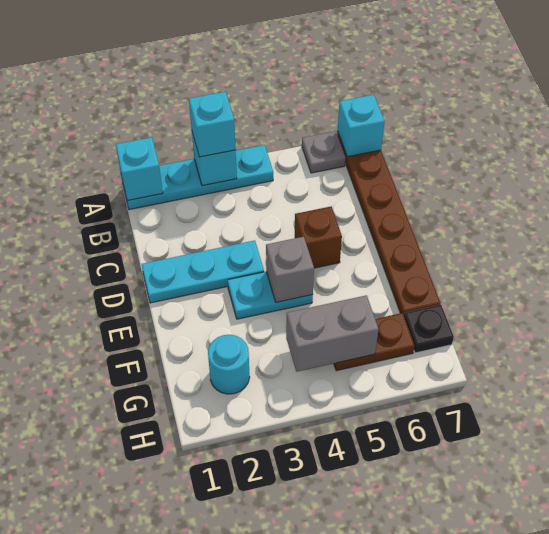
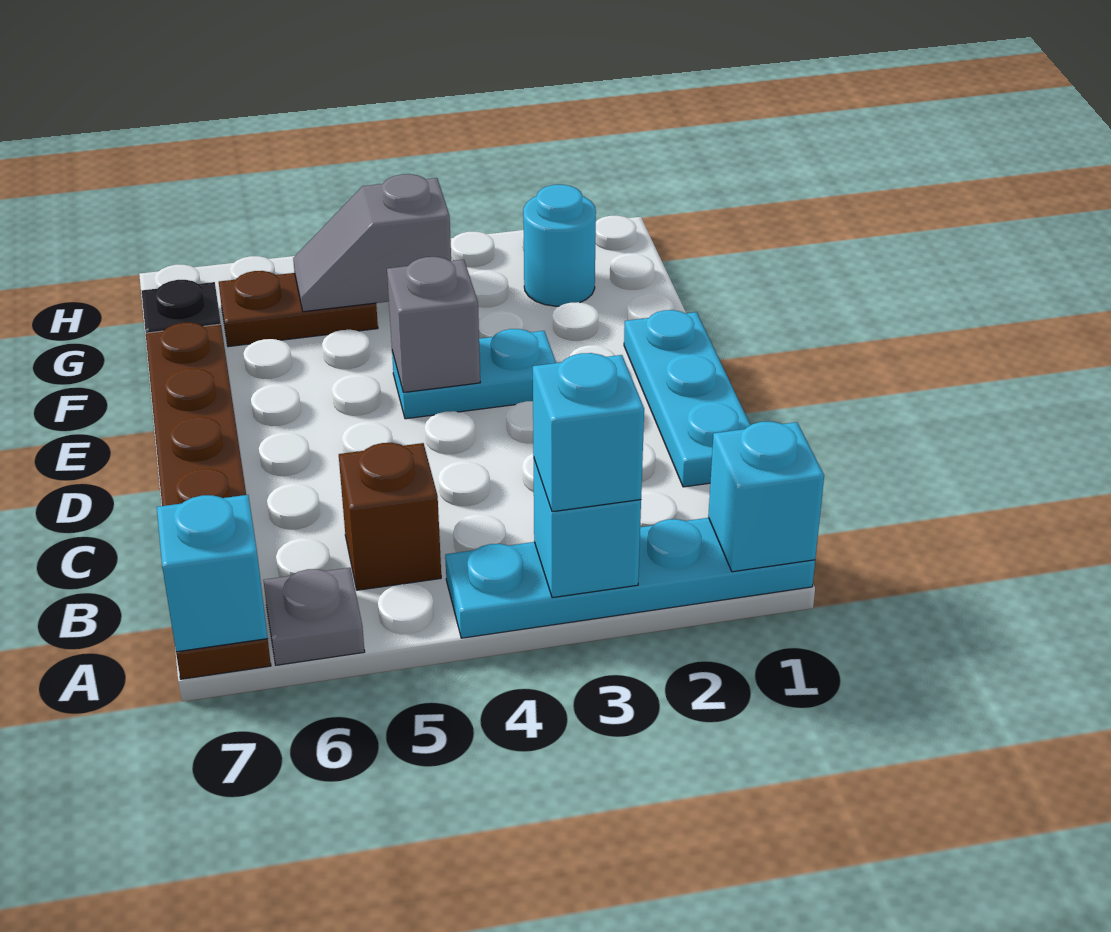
cyan 1x3 plate [142,240,264,303] -> cyan 1x3 plate turned to [624,310,750,487]
brown 1x1 brick [295,207,342,268] -> brown 1x1 brick moved to [339,443,441,590]
grey 1x2 brick [286,295,379,372] -> grey 1x2 slope [293,174,451,312]

